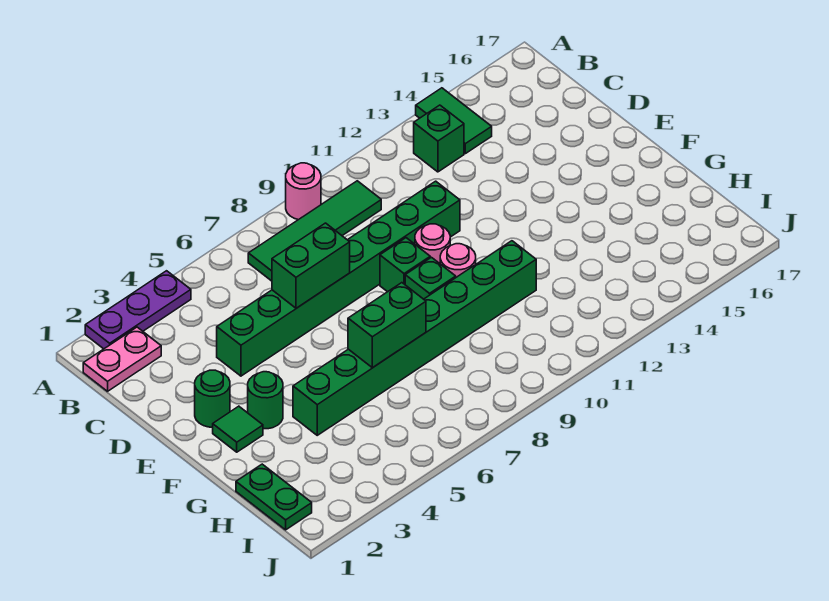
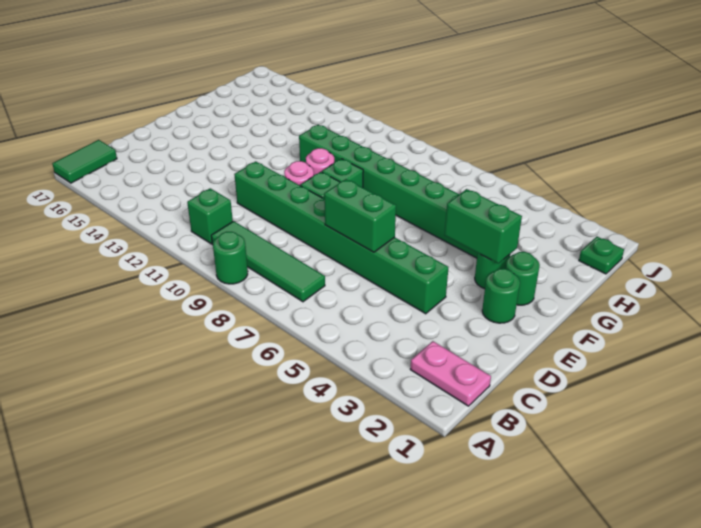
purple 1x3 plate [85,271,191,349] -> none
pink 1x1 round brick [286,163,321,220] -> green 1x1 round brick [213,232,248,284]
green 1x2 tile [416,88,492,154] -> green 1x2 tile moved to [52,140,117,183]
green 1x1 brick [414,105,464,172] -> green 1x1 brick moved to [187,188,233,244]
green 1x1 tile [213,406,263,452] -> green 1x1 round brick [506,252,540,305]
green 1x2 brick [348,283,426,368] -> green 1x2 brick moved to [445,189,522,264]
green 1x2 plate [236,464,312,530] -> green 1x1 plate [579,237,624,274]

